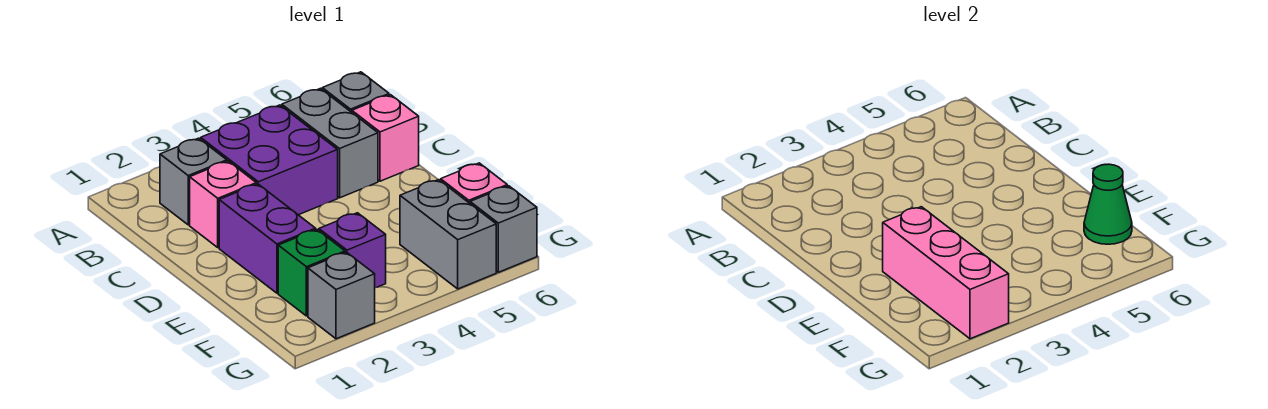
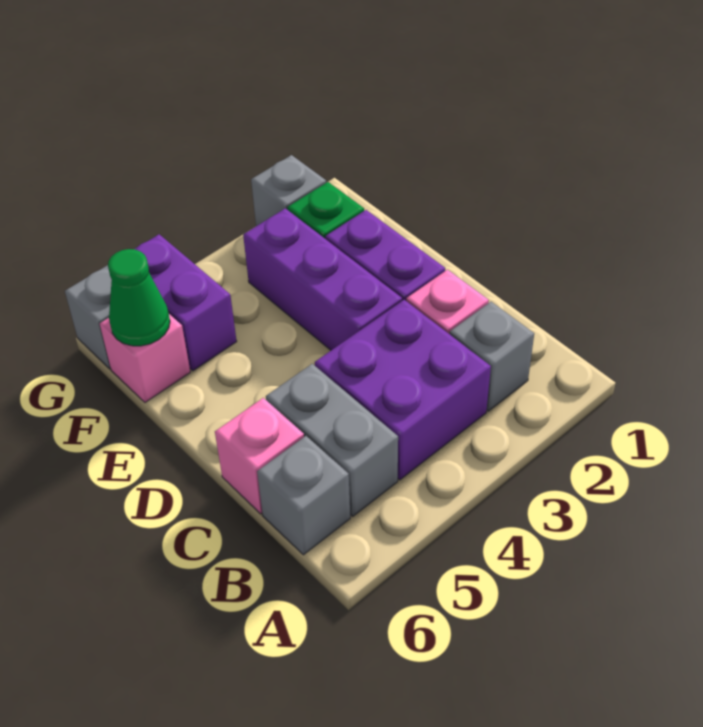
pink 1x3 brick [883,207,1009,339] -> none
purple 1x1 brick [319,213,386,288] -> purple 1x3 brick [243,208,402,350]
grey 1x2 brick [400,180,496,289] -> purple 1x2 brick [134,234,237,371]

